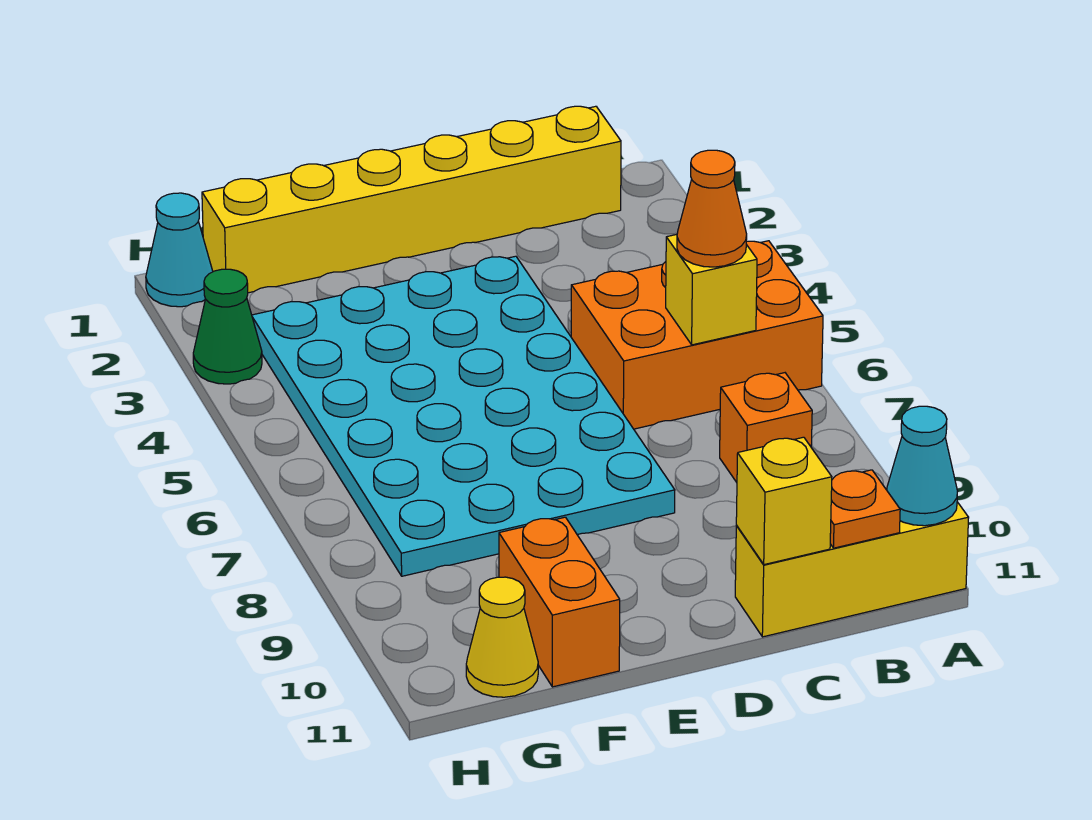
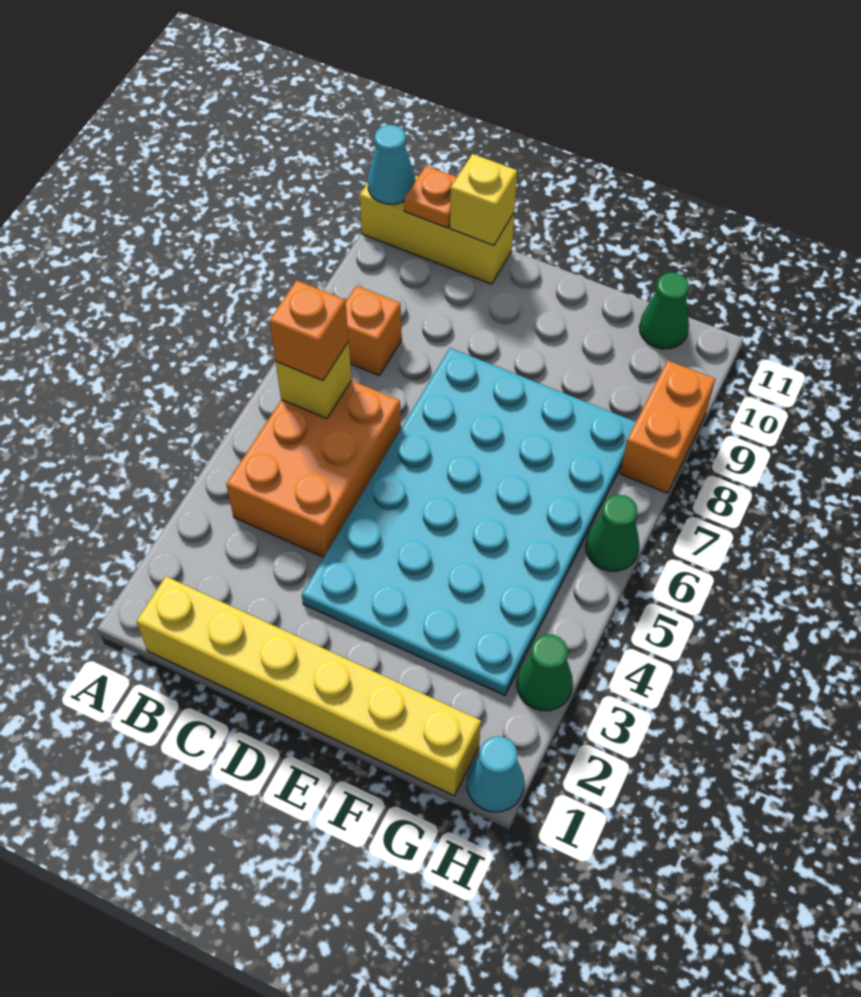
orange 2x3 brick [571,241,823,429] -> orange 2x3 brick turned to [226,380,401,557]
orange 1x1 cone [677,150,747,267] -> orange 1x1 brick [269,280,349,380]
orange 1x2 brick [499,517,620,687] -> orange 1x2 brick moved to [620,361,715,493]
yellow 1x1 cone [466,577,538,697] -> green 1x1 cone [639,273,689,349]
none -> green 1x1 cone [586,495,639,571]

